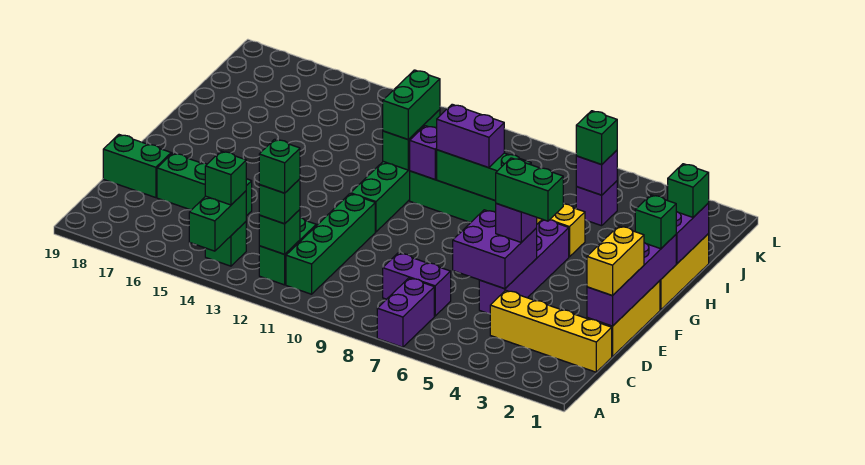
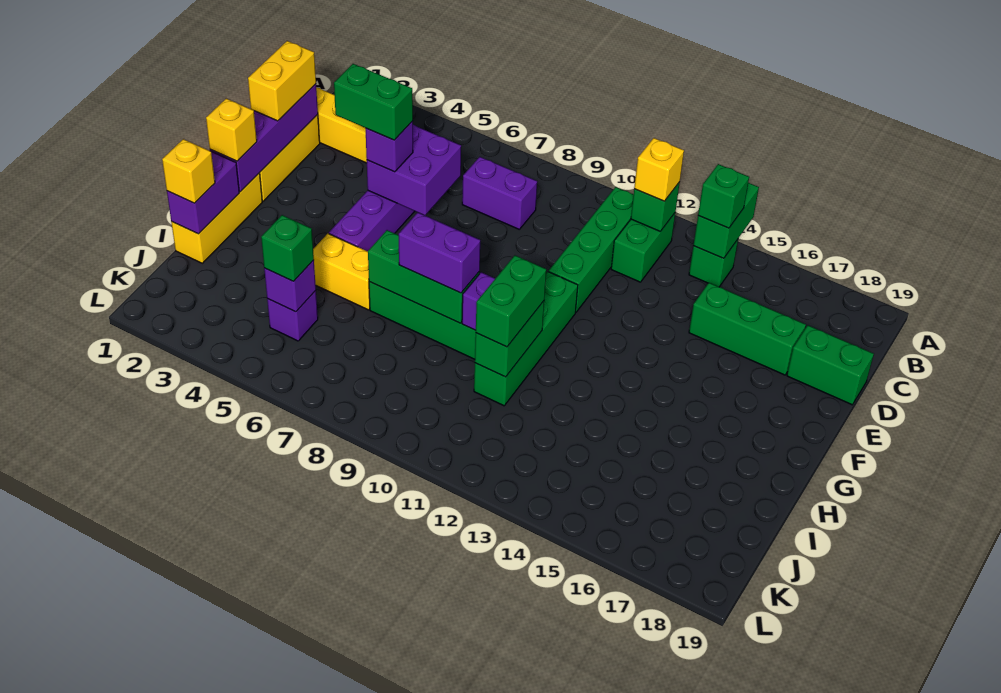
purple 1x2 brick [377,278,434,347] -> none
green 1x1 brick [259,179,300,224] -> yellow 1x1 brick [634,138,684,201]
green 1x1 brick [259,139,300,193] -> none
green 1x1 brick [635,195,676,249] -> yellow 1x1 brick [206,99,257,161]
green 1x1 brick [668,164,709,217] -> yellow 1x1 brick [162,139,215,203]

